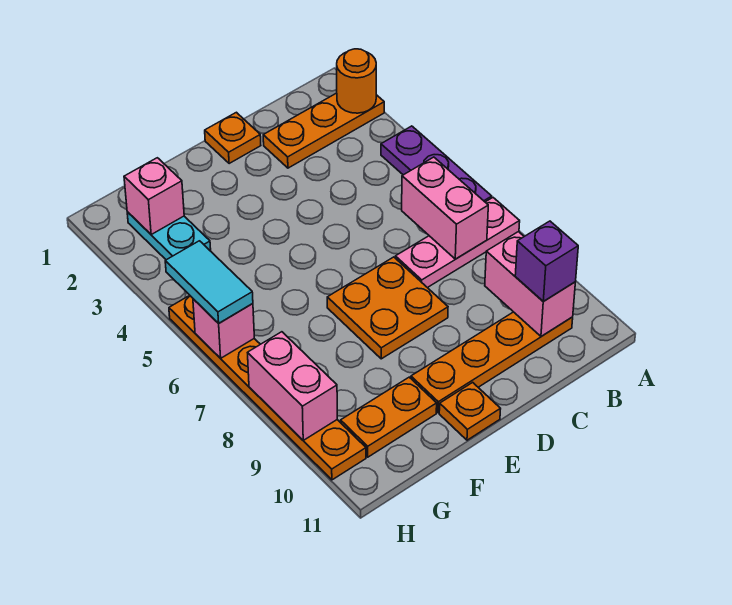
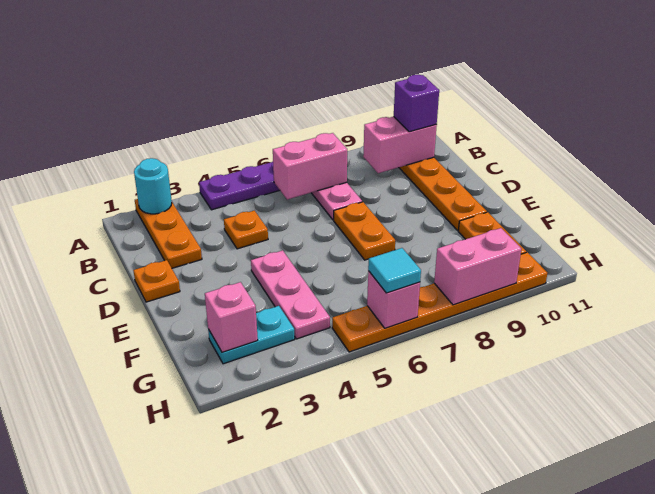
orange 1x1 round brick [337,49,376,113] -> cyan 1x1 round brick [134,158,172,214]
orange 2x2 plate [327,257,448,359] -> orange 1x2 plate [334,202,395,260]
none -> pink 1x3 plate [251,250,330,339]
orange 1x1 plate [439,382,500,440] -> orange 1x1 plate moved to [224,211,268,249]
cyan 1x2 tile [165,241,253,323] -> cyan 1x1 tile [368,248,421,293]

